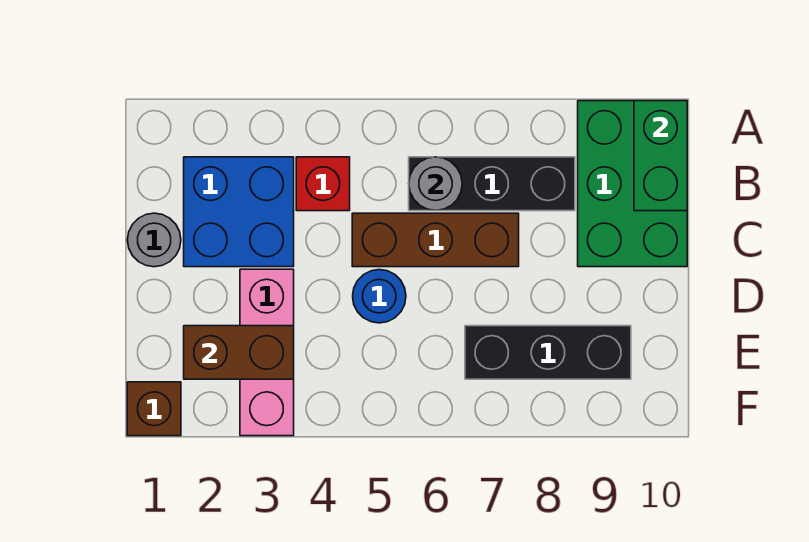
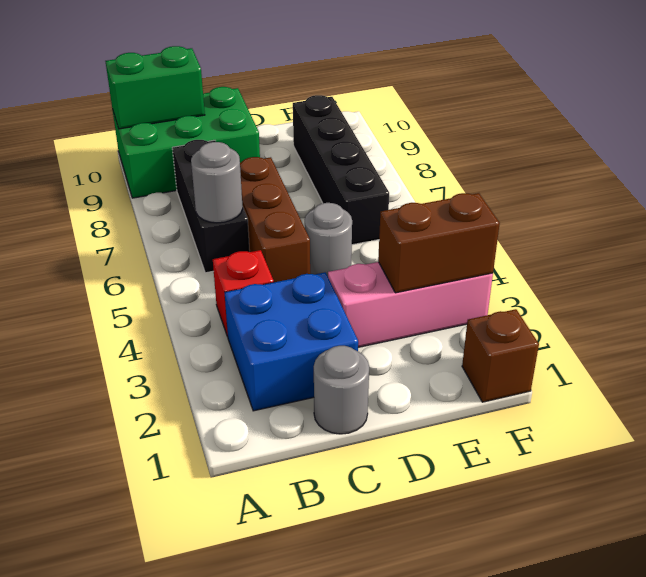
blue 1x1 round brick [353,270,406,323] -> grey 1x1 round brick [305,203,352,276]
brown 1x2 brick [184,326,294,379] -> brown 1x2 brick turned to [378,193,500,293]
black 1x3 brick [465,326,631,379] -> black 1x4 brick [293,95,389,245]

